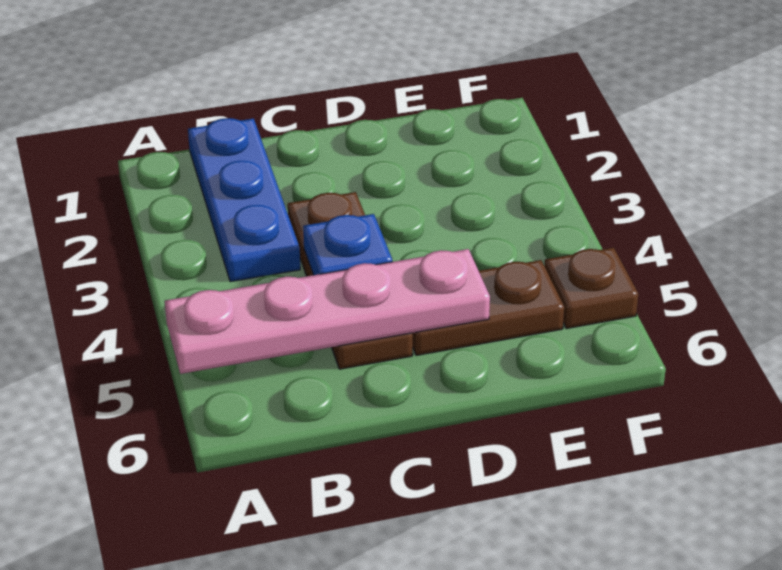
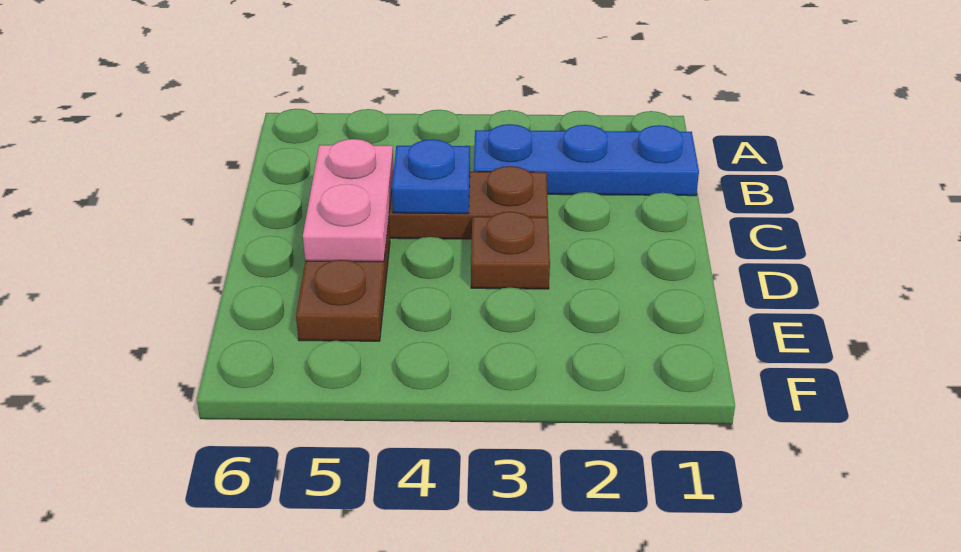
pink 1x4 plate [165,249,490,374] -> pink 1x2 plate [303,139,394,262]
brown 1x1 plate [544,248,638,329] -> brown 1x1 plate moved to [471,212,550,289]

